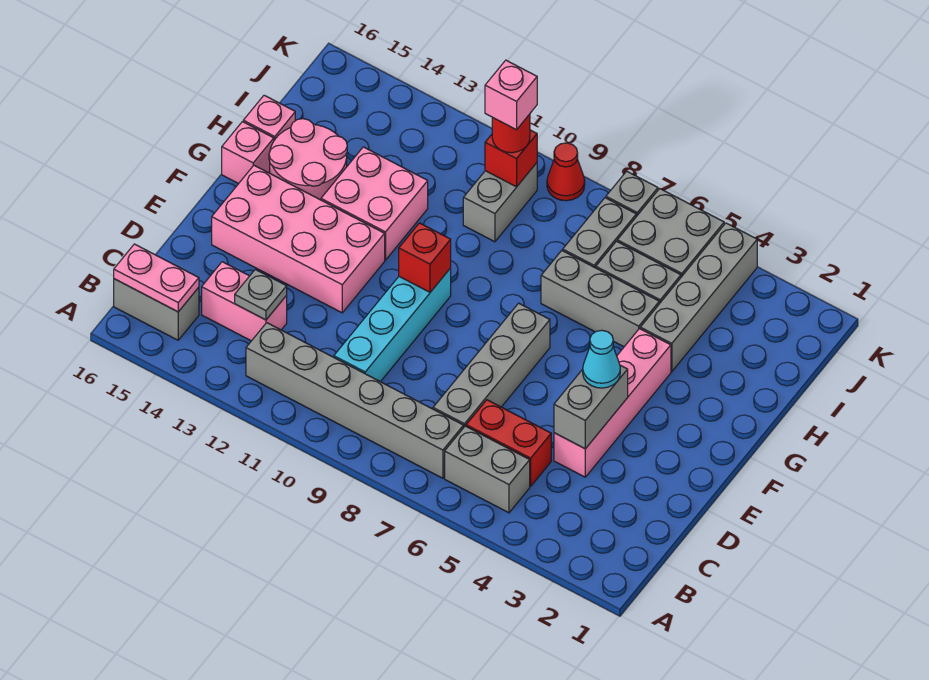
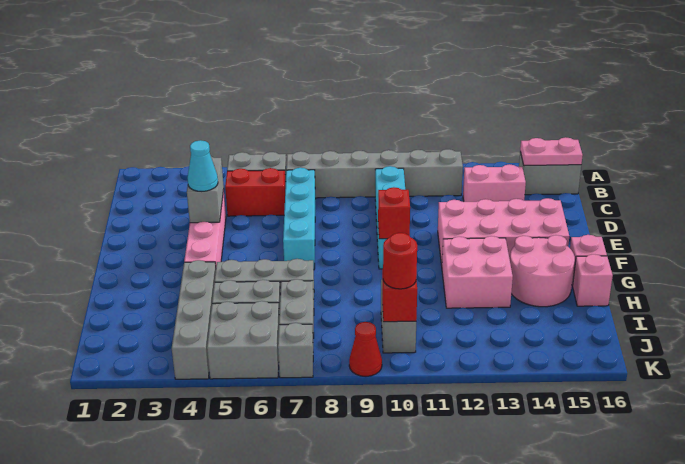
grey 1x4 brick [433,303,550,427] -> cyan 1x4 brick [283,168,316,270]
grey 1x1 plate [235,269,287,320] -> none
pink 1x1 brick [485,60,537,130] -> none

